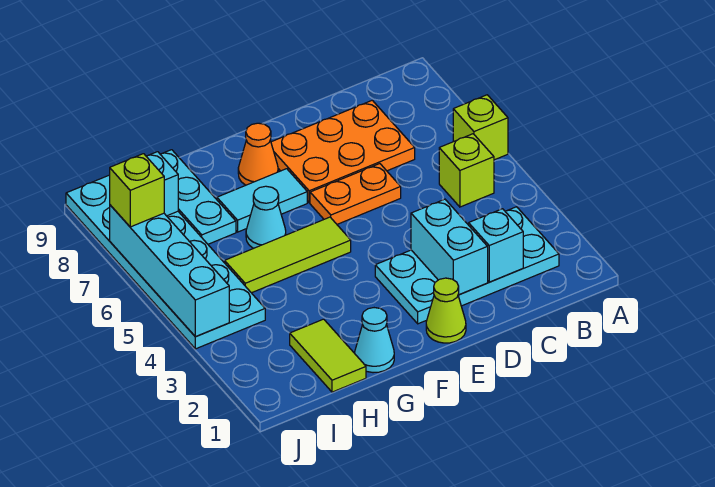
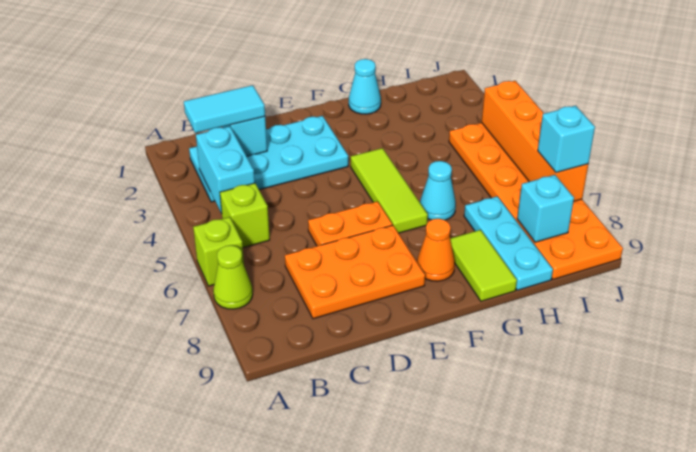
cyan 1x2 brick [411,199,488,295] -> cyan 1x2 brick moved to [196,126,255,214]
lime 1x1 cone [426,278,466,343] -> lime 1x1 cone moved to [213,245,253,309]
lime 1x3 tile [225,217,351,293] -> lime 1x3 tile turned to [351,148,428,233]
cyan 1x2 tile [217,169,307,232] -> cyan 1x2 tile moved to [184,85,265,133]
lime 1x2 tile [290,319,366,392] -> lime 1x2 tile moved to [450,230,517,301]
cyan 2x6 plate [66,175,265,349] -> orange 2x6 plate [449,123,623,279]
cyan 1x4 brick [110,205,229,337] -> orange 1x4 brick [482,81,588,201]
lime 1x1 brick [110,154,164,227] -> cyan 1x1 brick [538,106,595,173]

